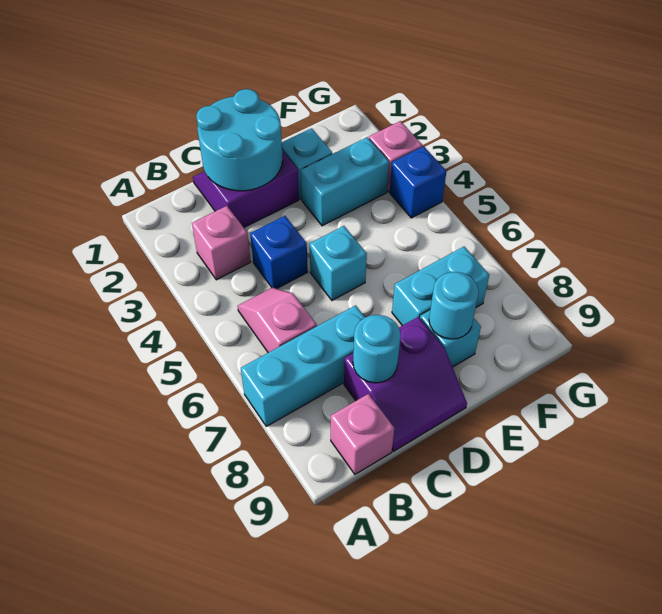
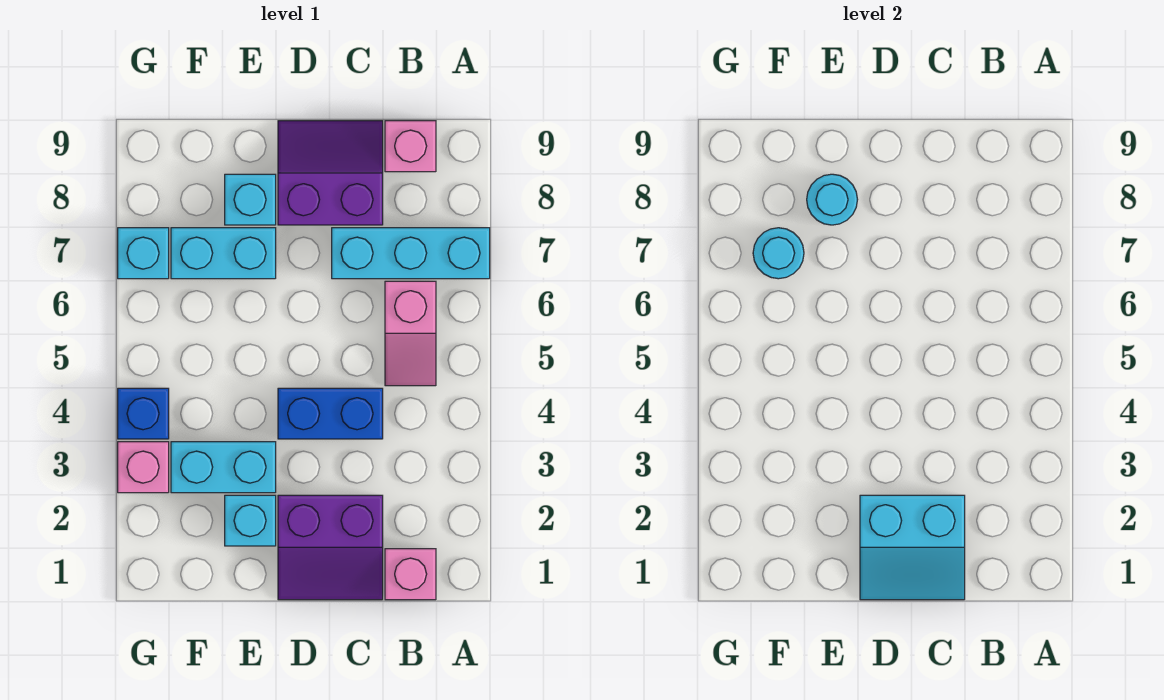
pink 1x1 brick [192,206,251,280] -> pink 1x1 brick moved to [385,549,436,600]
cyan 2x2 round brick [196,89,283,191] -> cyan 2x2 slope [860,495,965,600]
blue 1x1 brick [250,216,308,289] -> blue 1x2 brick [278,388,383,439]
cyan 1x1 round brick [353,315,401,383] -> cyan 1x1 round brick moved to [753,228,804,279]
cyan 1x1 brick [310,226,367,300] -> cyan 1x1 brick moved to [118,228,169,279]

